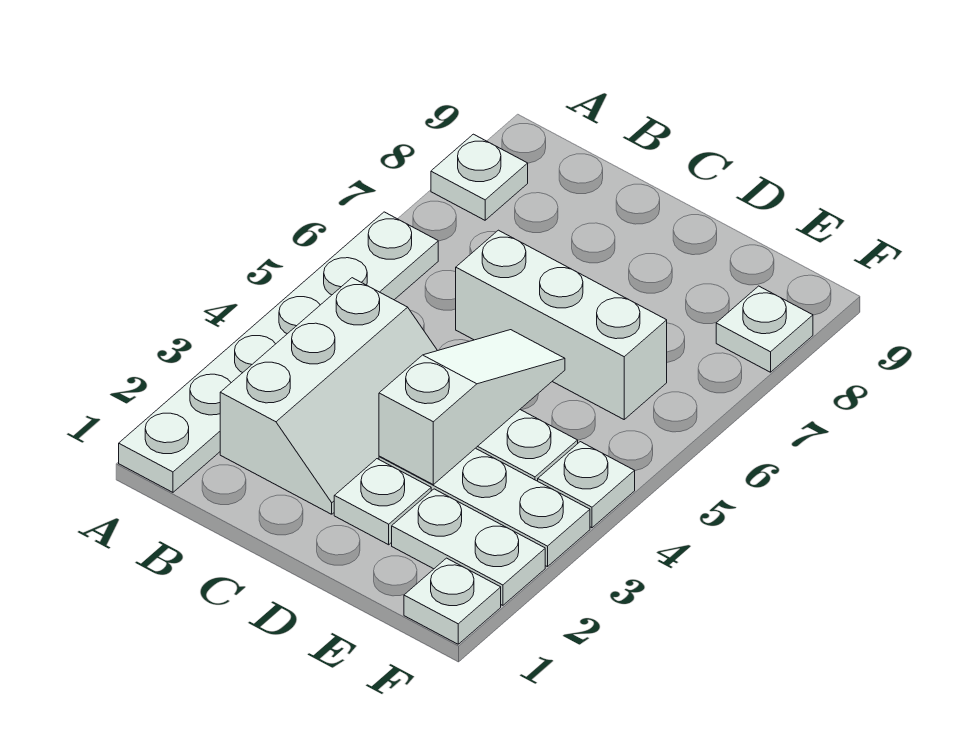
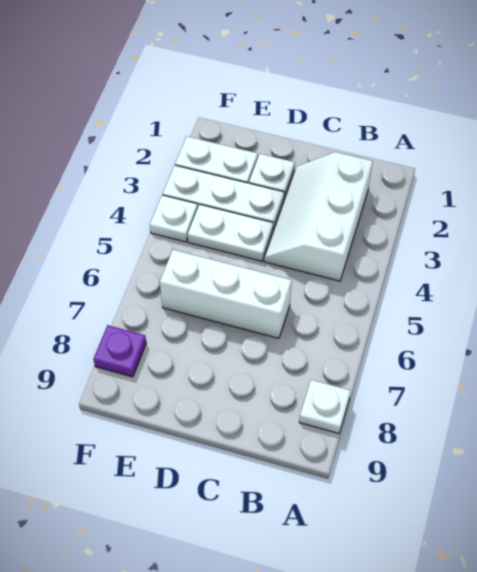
white 1x6 plate [119,212,438,492] -> none
white 1x3 slope [379,330,565,484] -> none
white 1x1 plate [404,558,501,644] -> none
white 1x1 plate [716,286,813,372] -> purple 1x1 plate [93,325,146,377]

